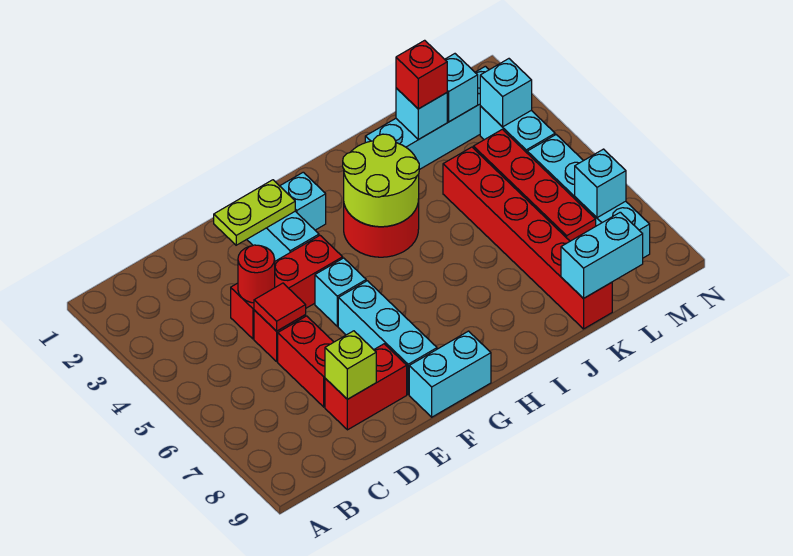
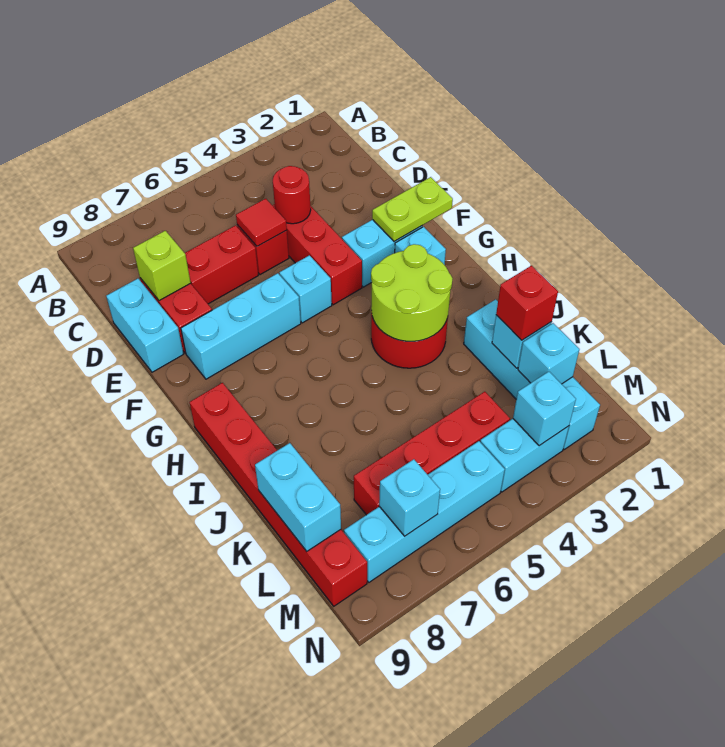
lime 1x2 plate [214,180,295,245] -> lime 1x2 plate turned to [372,177,453,241]
cyan 1x2 brick [409,331,491,417] -> cyan 1x2 brick moved to [106,279,183,372]
red 1x6 brick [443,147,612,329] -> red 1x6 brick turned to [190,383,367,606]

